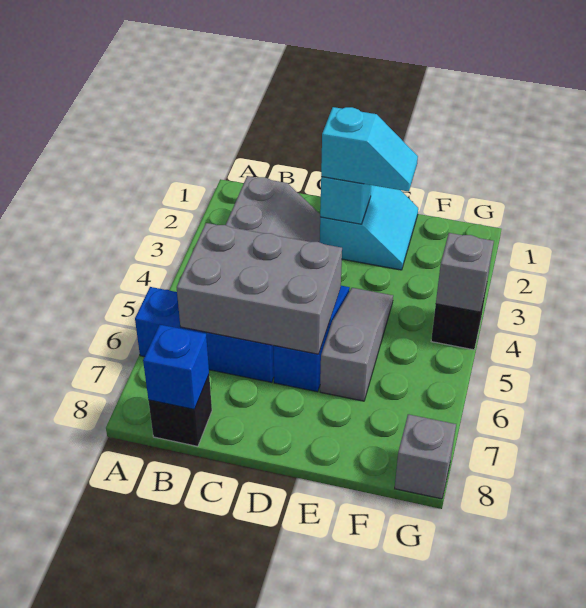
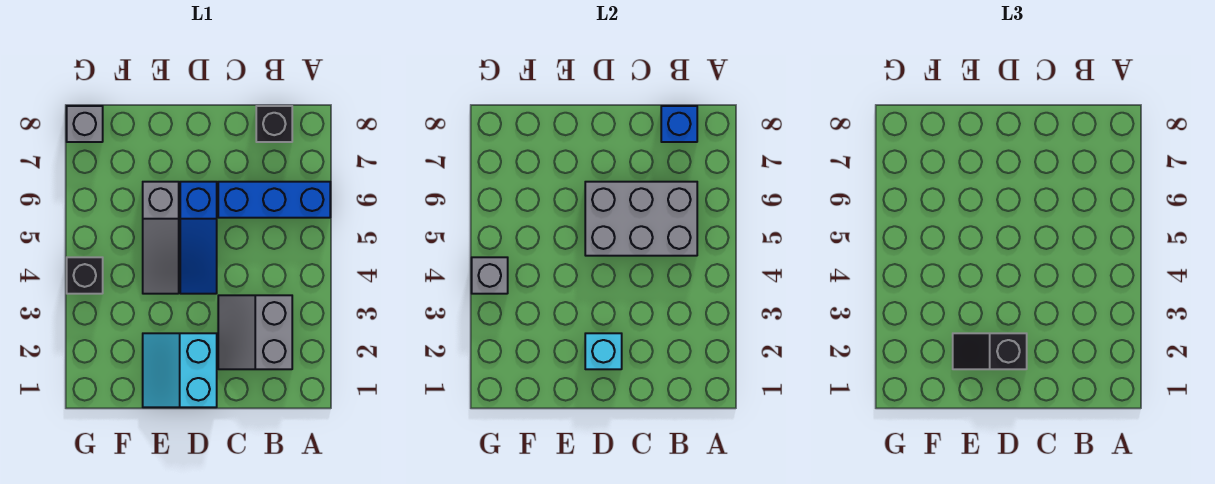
cyan 1x2 slope [321,107,418,192] -> black 1x2 slope [953,333,1027,369]

